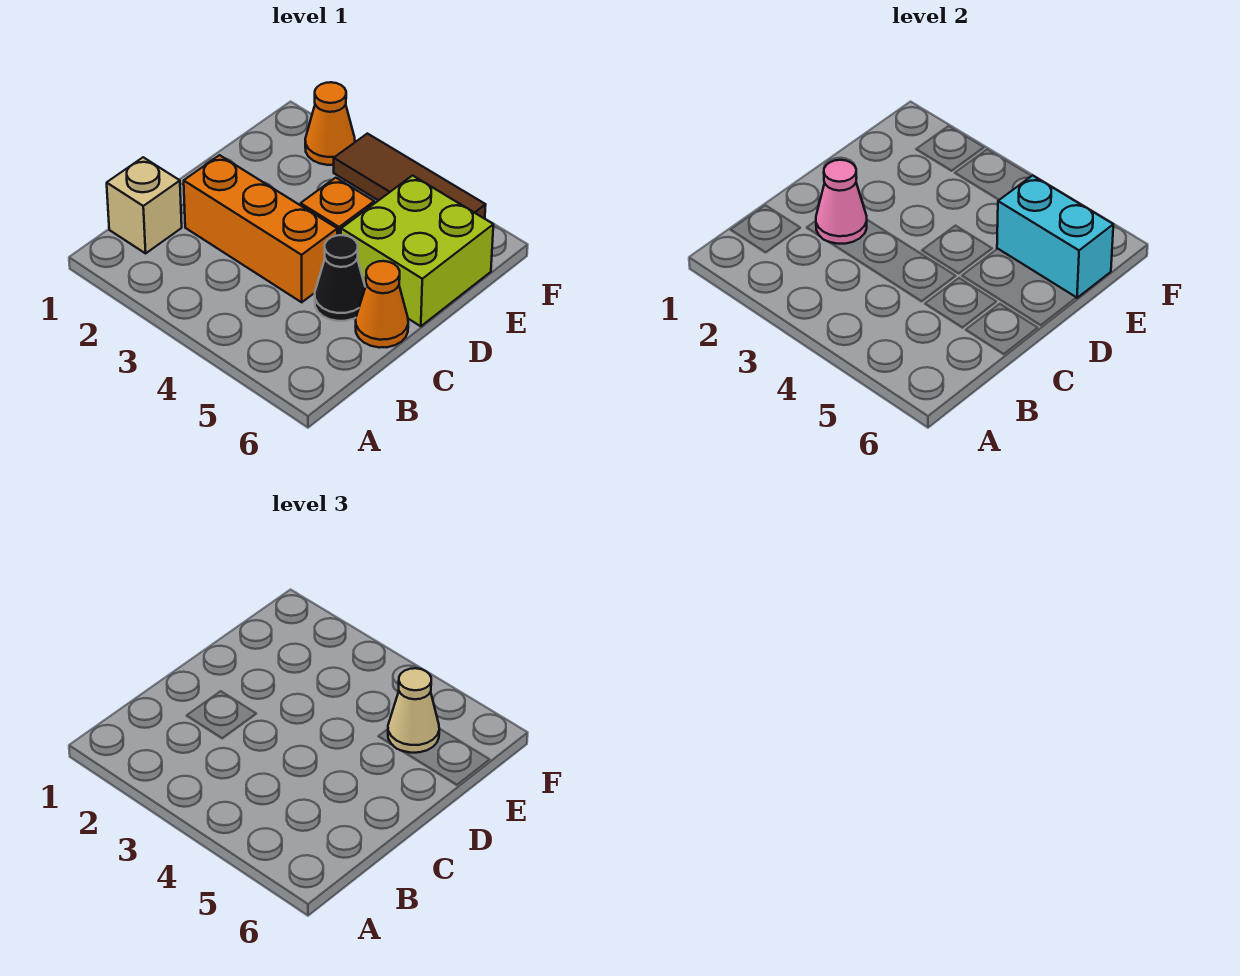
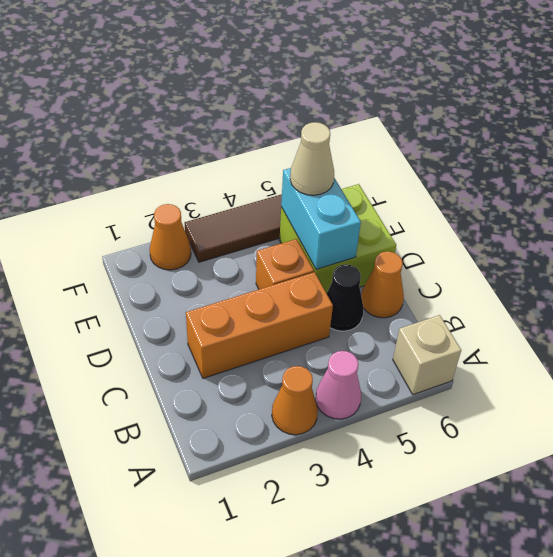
none -> orange 1x1 cone [272,366,318,435]
tan 1x1 brick [107,157,182,253] -> tan 1x1 brick moved to [393,315,461,395]
pink 1x1 cone [816,160,867,244] -> pink 1x1 cone moved to [316,351,361,419]
cyan 1x2 brick [997,176,1113,298] -> cyan 1x2 brick turned to [281,168,361,269]

